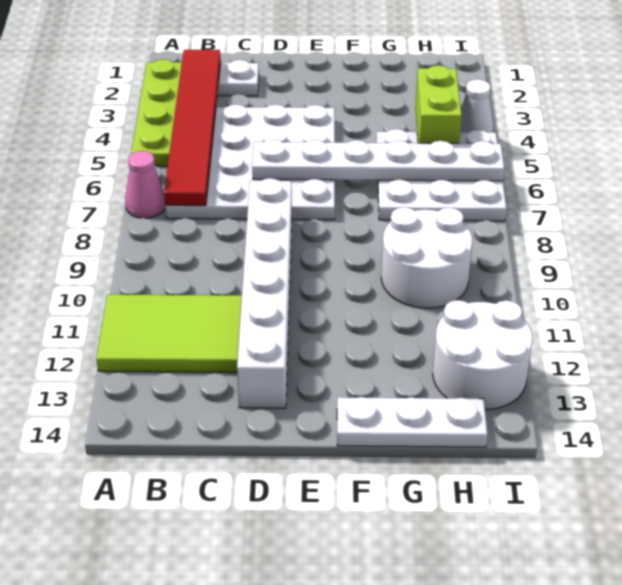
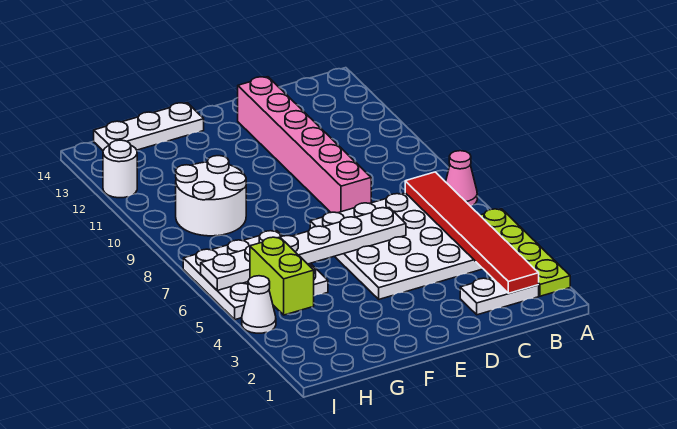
lime 2x3 tile [96,294,242,373] -> none
white 1x6 brick [237,178,292,408] -> pink 1x6 brick [238,77,371,213]
white 2x2 round brick [433,300,533,410] -> white 1x1 round brick [103,140,137,198]

